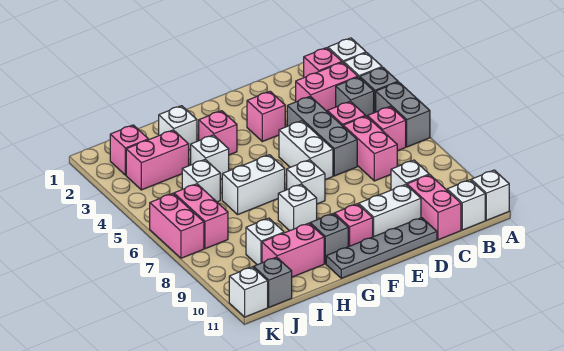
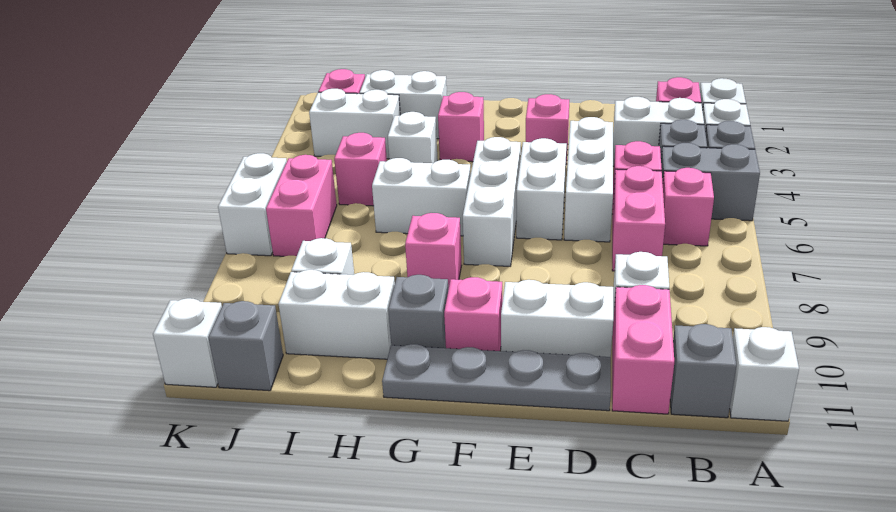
grey 1x2 brick [376,82,430,147] -> grey 1x2 brick turned to [661,143,760,221]
pink 1x2 brick [296,62,358,111] -> white 1x2 brick [613,97,704,166]
white 1x1 brick [447,180,485,230] -> grey 1x1 brick [670,324,736,418]
grey 1x3 brick [287,96,357,176] -> white 1x3 brick [564,117,613,242]
white 1x1 brick [287,160,325,204] -> white 1x3 brick [463,137,521,266]
white 1x1 brick [278,184,317,231] -> pink 1x1 brick [405,213,461,290]
white 1x1 brick [159,106,197,150] -> white 1x2 brick [360,70,447,139]
pink 1x2 brick [262,223,324,277] -> white 1x2 brick [279,270,395,359]
pink 1x2 brick [126,130,189,190] -> white 1x2 brick [309,89,400,159]
white 1x1 brick [182,159,220,202] -> pink 1x1 brick [334,133,387,206]
pink 1x2 brick [150,193,204,258] -> white 1x2 brick [218,153,287,256]

